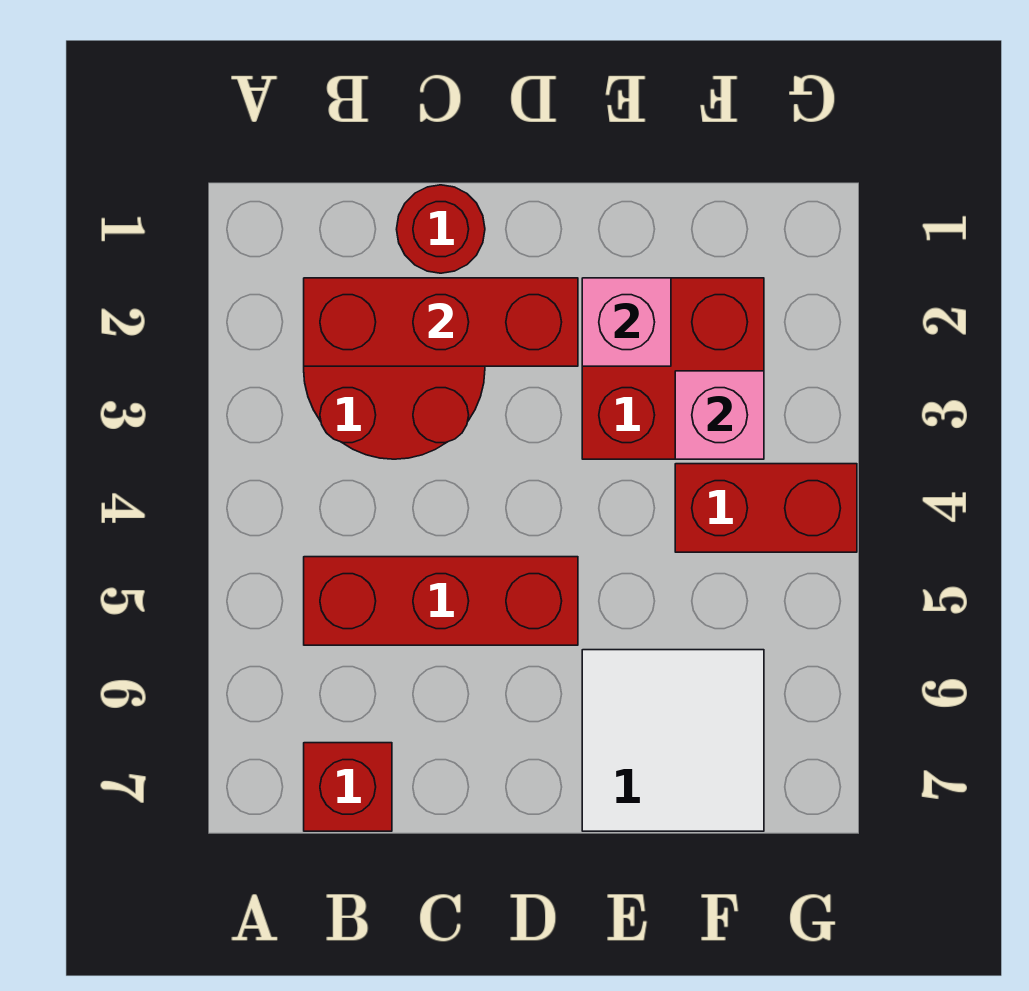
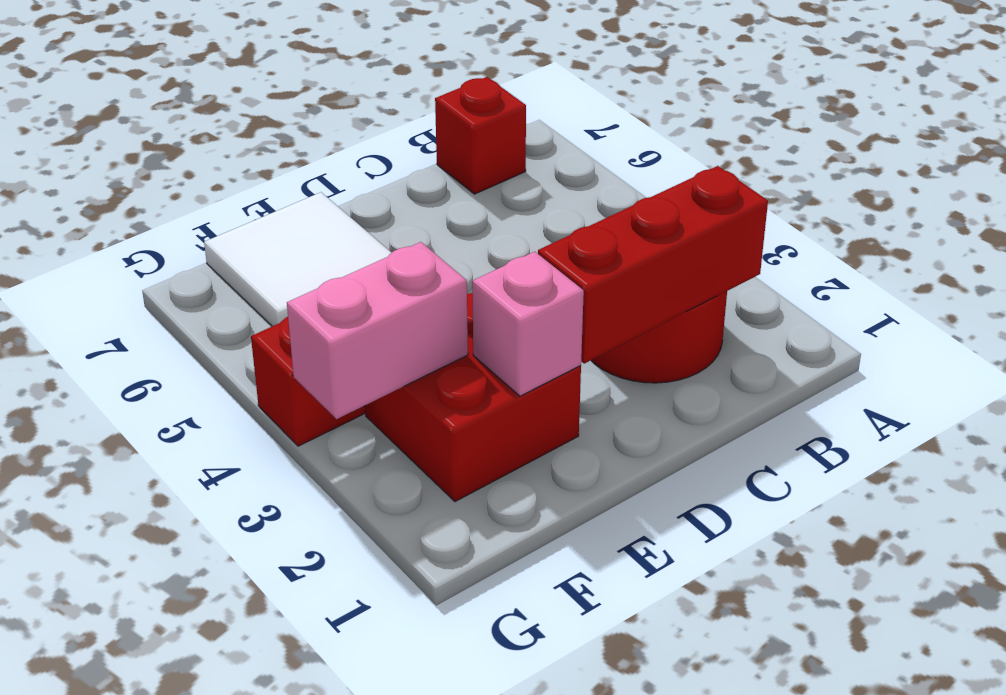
red 1x3 brick [304,557,578,645] -> none
red 1x1 round brick [397,185,485,273] -> none
pink 1x1 brick [675,371,764,459] -> pink 1x2 brick [287,242,468,419]

